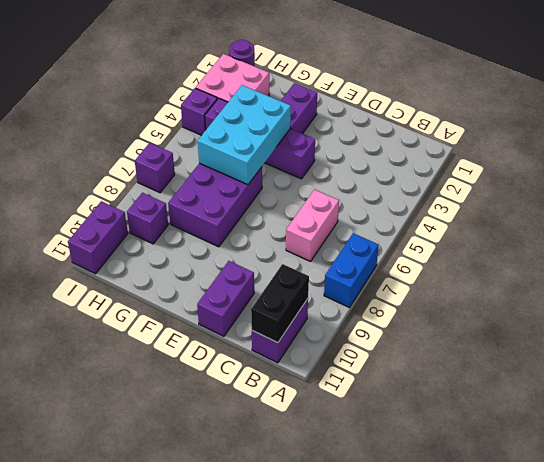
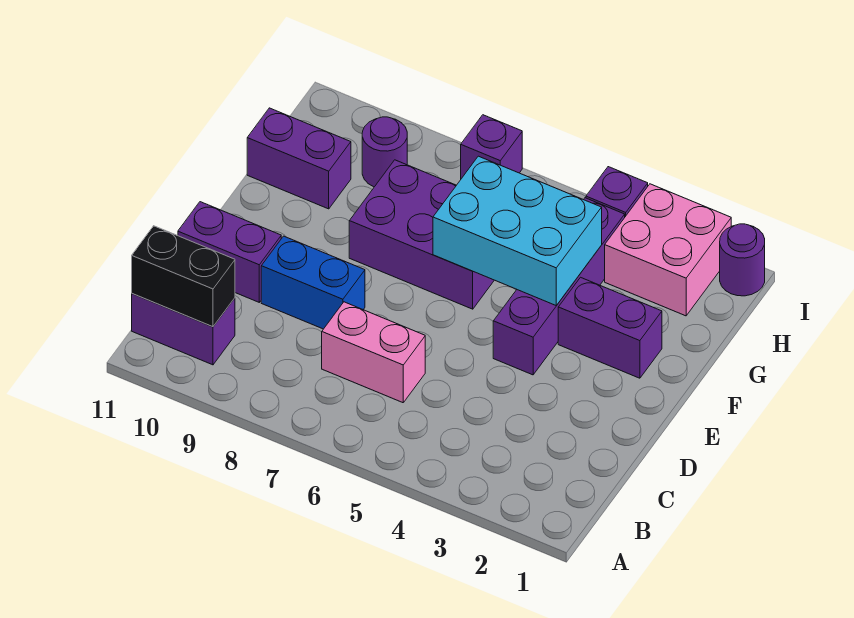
blue 1x2 brick [324,233,379,308] -> blue 1x2 brick moved to [261,236,365,329]
purple 1x1 brick [127,193,168,244] -> purple 1x1 round brick [362,117,407,187]
purple 1x2 brick [68,201,128,274] -> purple 1x2 brick moved to [247,108,351,209]

